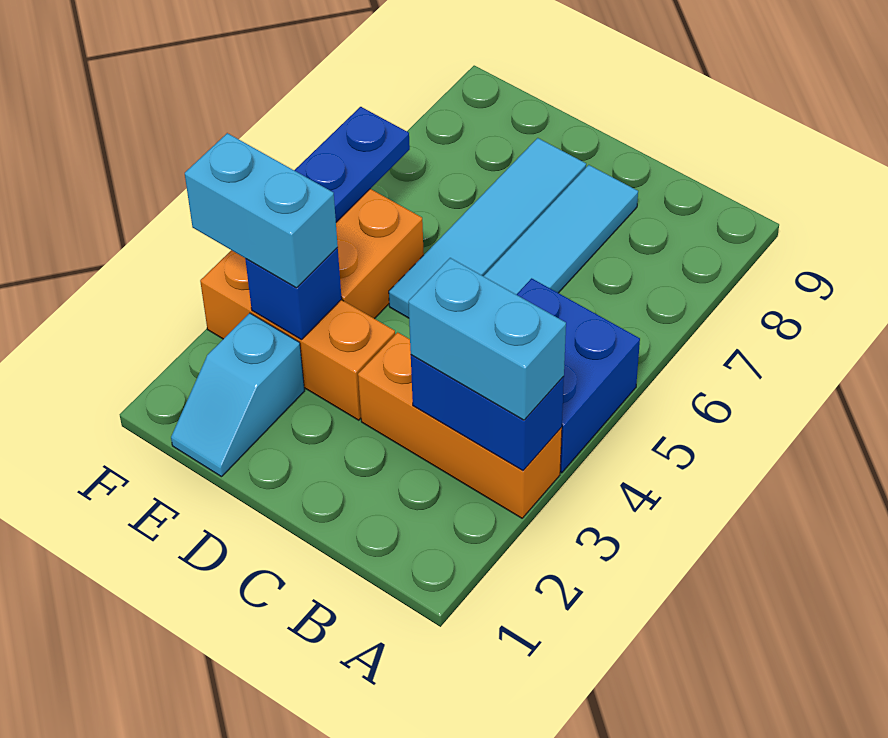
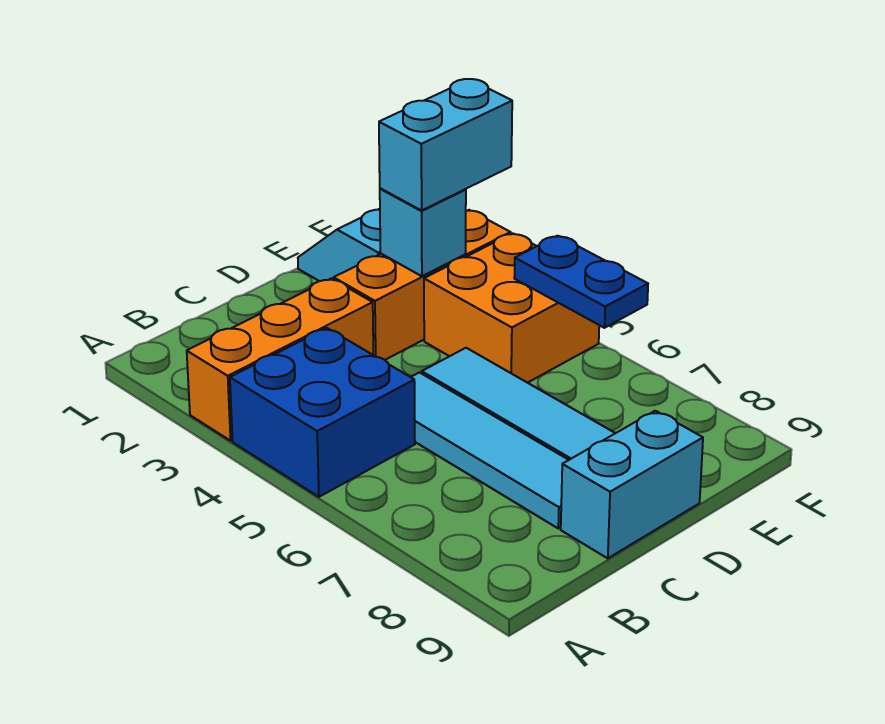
blue 1x2 brick [411,355,564,471] -> none
cyan 1x2 brick [408,258,566,420] -> cyan 1x2 brick moved to [561,411,703,558]
blue 1x1 brick [245,248,342,340] -> cyan 1x1 brick [380,188,466,276]

